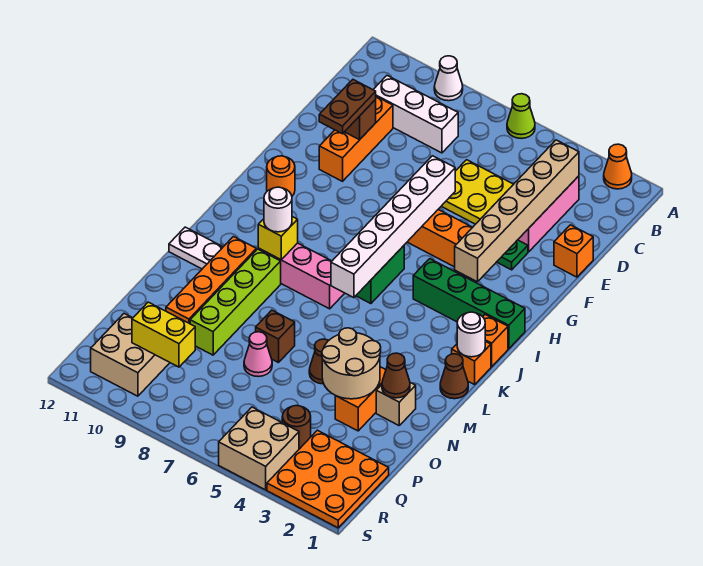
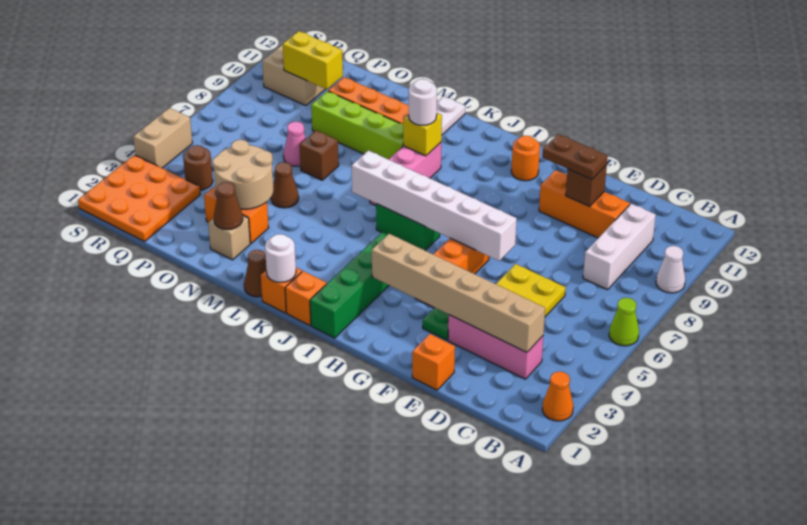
yellow 1x2 brick [132,302,195,367] -> yellow 1x2 brick turned to [283,31,343,89]
tan 2x2 brick [219,407,299,490] -> tan 1x2 brick [133,108,192,168]

